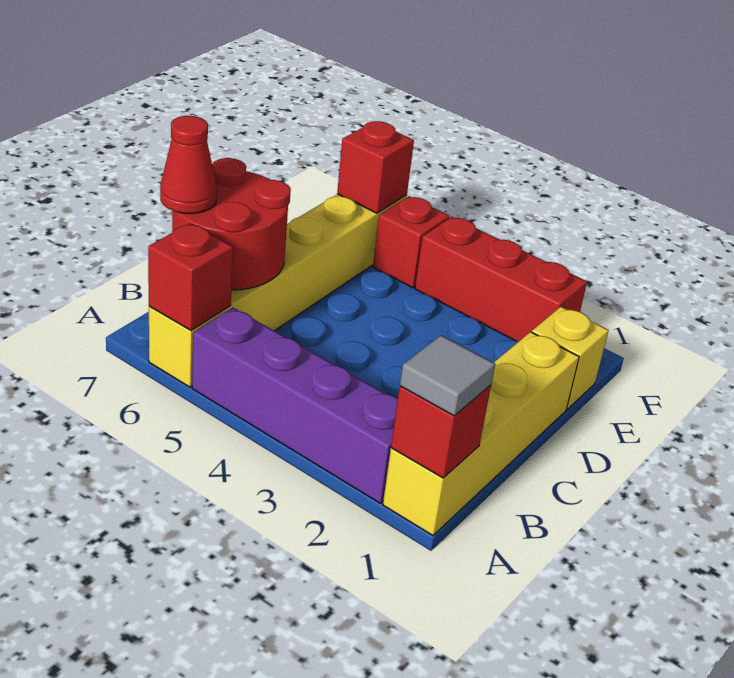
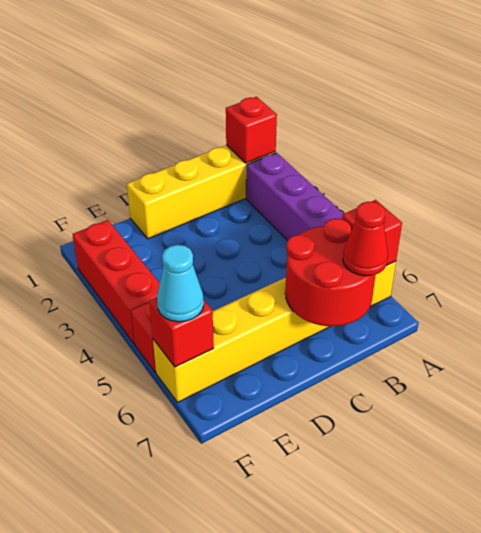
grey 1x1 tile [400,335,495,416] -> none
yellow 1x1 brick [532,307,609,409] -> none
none -> cyan 1x1 cone [157,245,204,322]

